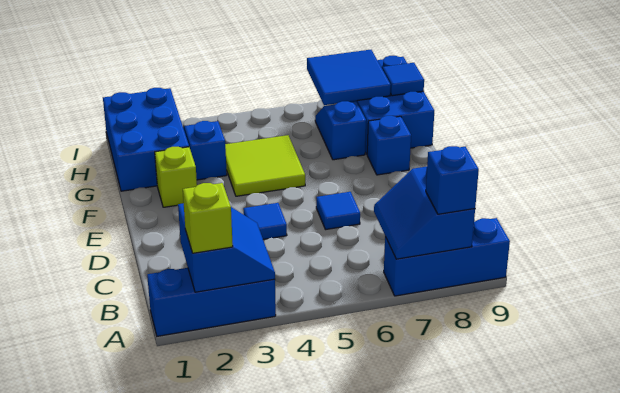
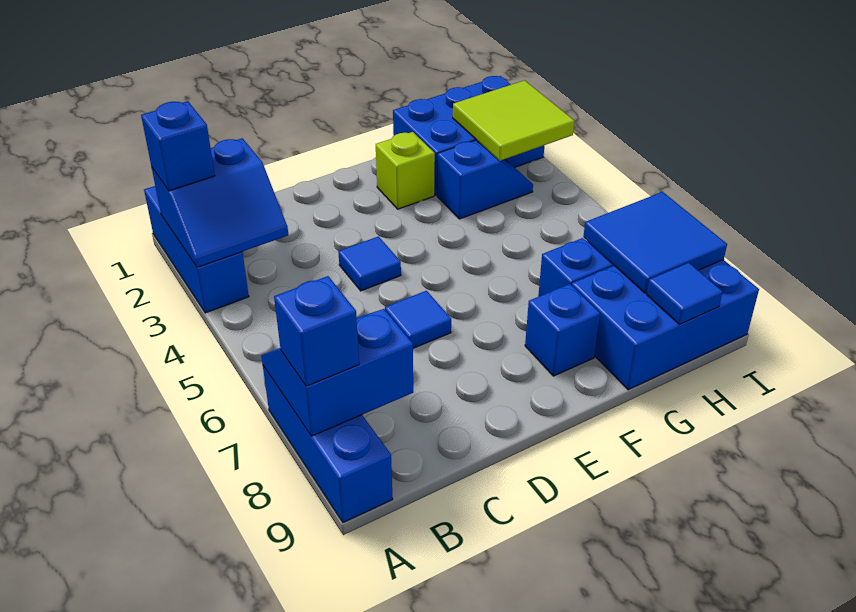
lime 1x1 brick [183,183,233,253] -> blue 1x1 brick [141,101,215,191]
lime 2x2 tile [225,135,305,196] -> lime 2x2 tile moved to [453,80,574,161]

